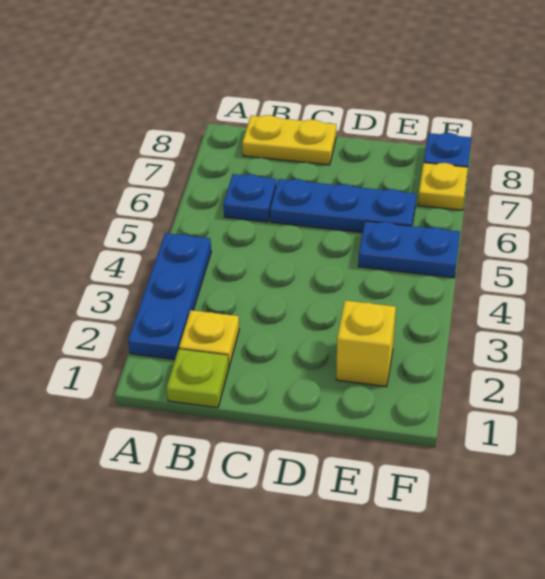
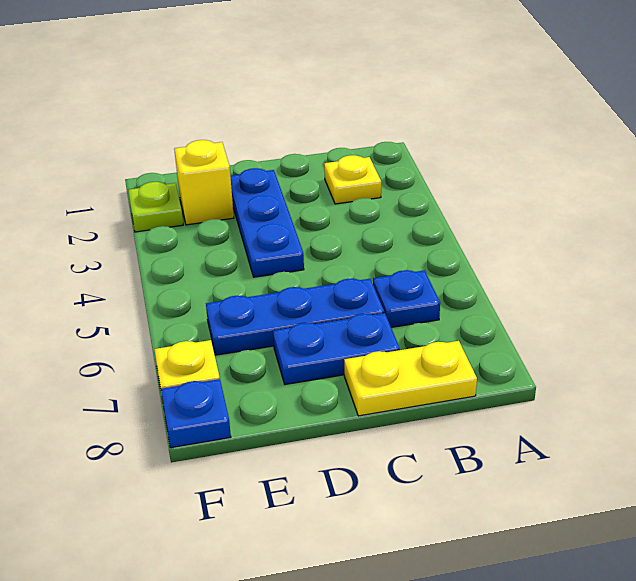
blue 1x3 plate [128,233,211,359] -> blue 1x3 plate moved to [230,168,304,277]
lime 1x1 plate [166,349,229,408] -> lime 1x1 plate moved to [128,182,183,232]
blue 1x2 plate [358,221,460,278] -> blue 1x2 plate moved to [273,313,400,384]

